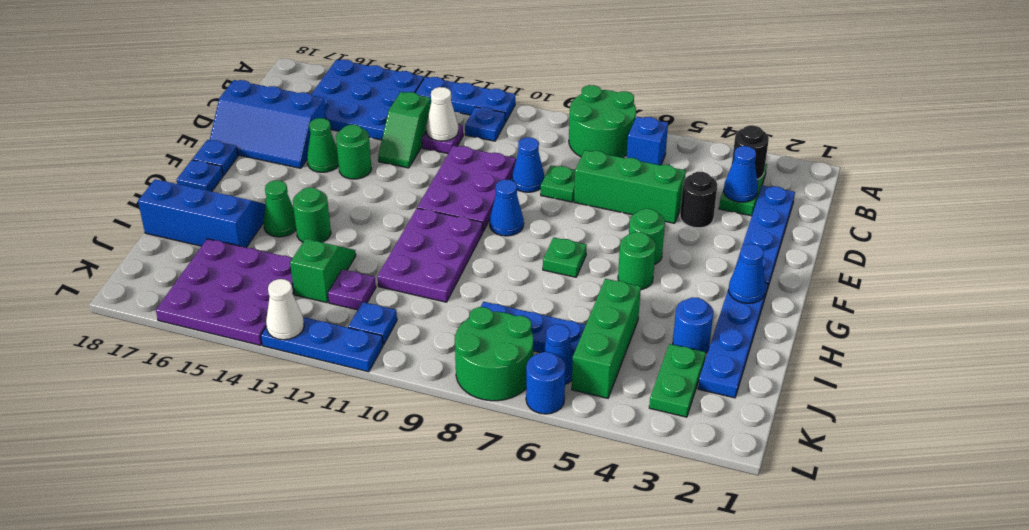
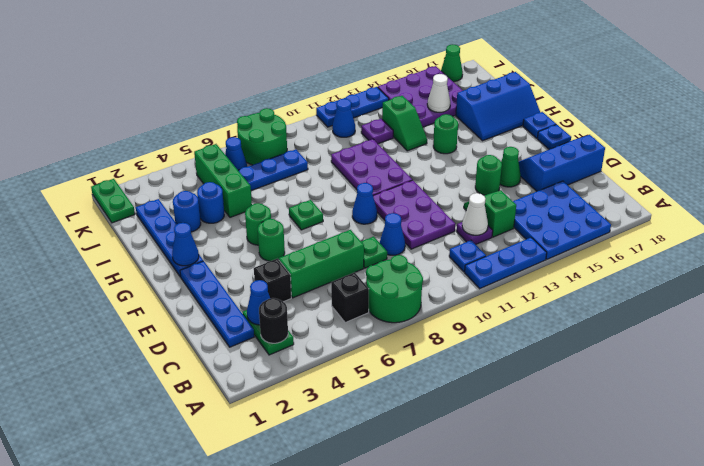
blue 1x1 brick [627,117,668,165] -> black 1x1 brick [331,272,369,322]
black 1x1 round brick [680,172,717,228] -> black 1x1 brick [254,259,291,302]
green 1x1 cone [263,180,296,237] -> green 1x1 cone moved to [441,44,463,82]
green 1x2 plate [649,344,706,417] -> green 1x2 plate moved to [91,179,135,223]
blue 1x1 plate [348,302,397,345] -> blue 1x1 cone [332,99,355,137]
blue 1x1 round brick [526,352,566,414] -> blue 1x1 round brick moved to [197,182,224,223]
white 1x1 cone [266,279,304,340] -> white 1x1 cone moved to [427,74,450,112]

